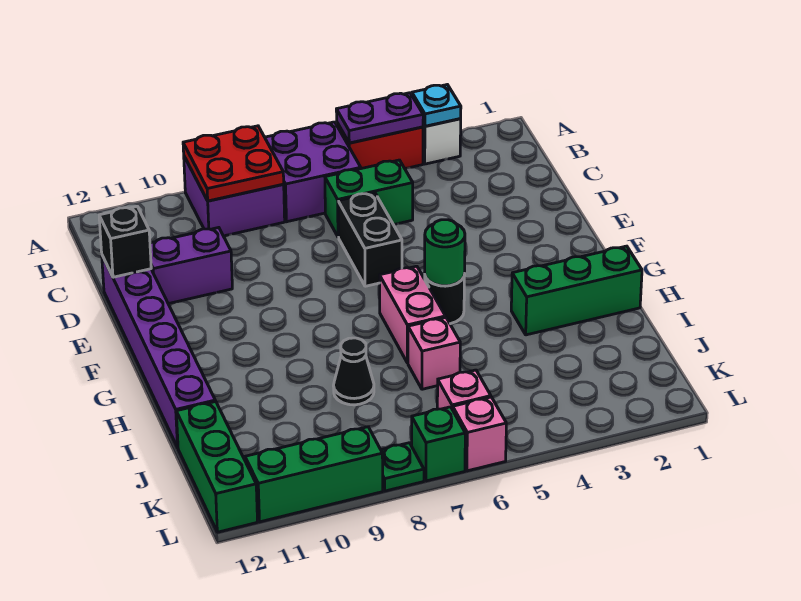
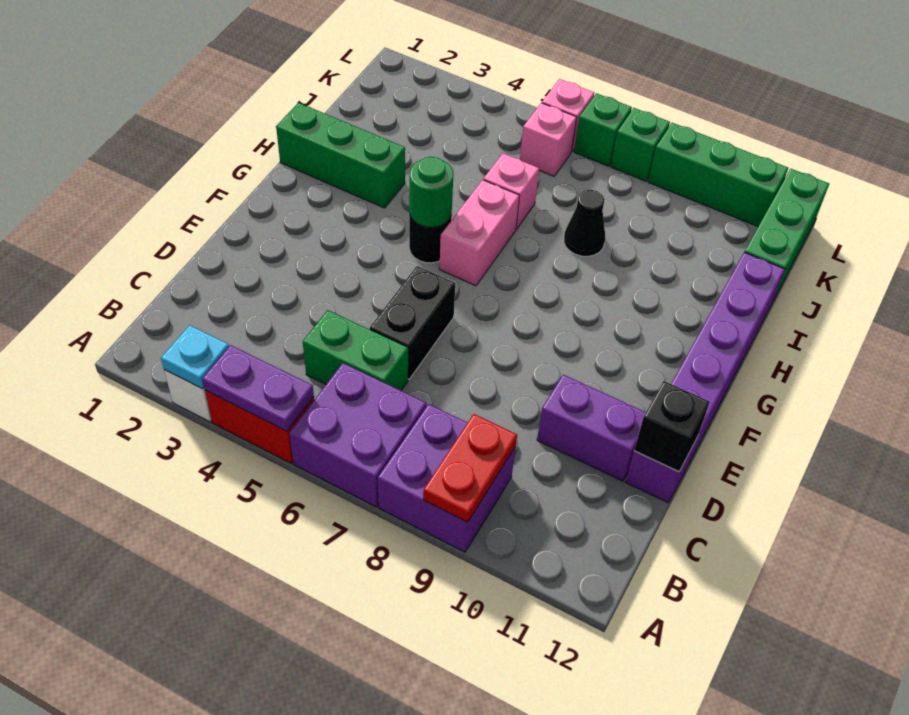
red 2x2 plate [183,126,284,201] -> red 1x2 plate [423,414,517,522]
green 1x1 plate [381,443,424,491] -> green 1x1 brick [611,108,670,181]

